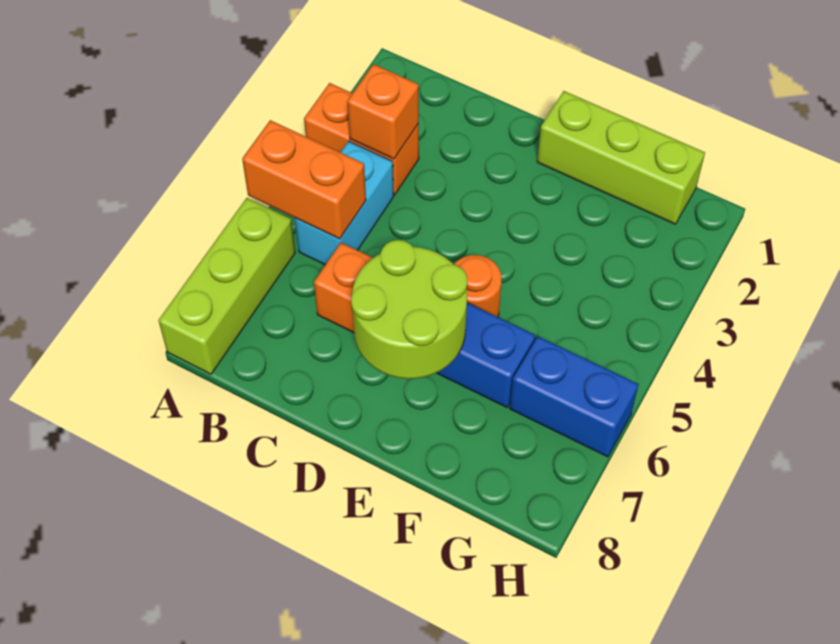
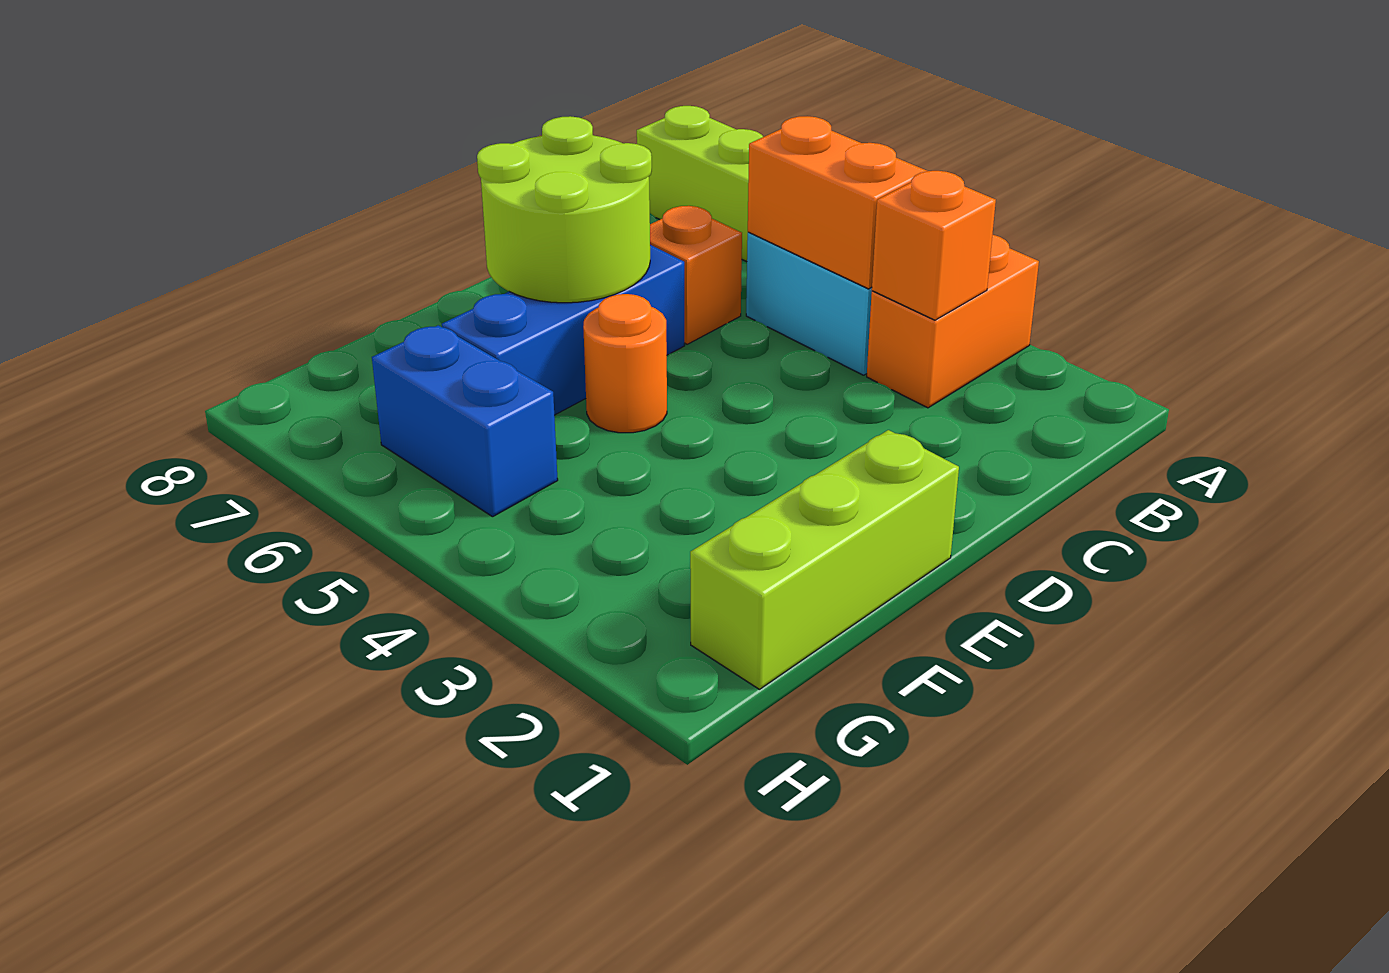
orange 1x2 brick [242,120,366,239] -> orange 1x2 brick turned to [748,116,927,289]
blue 1x2 brick [510,337,638,457] -> blue 1x2 brick turned to [372,325,558,517]

